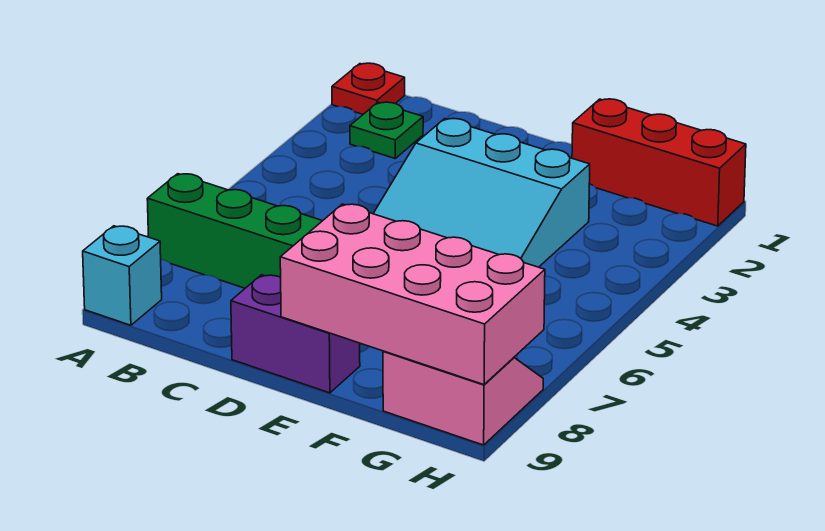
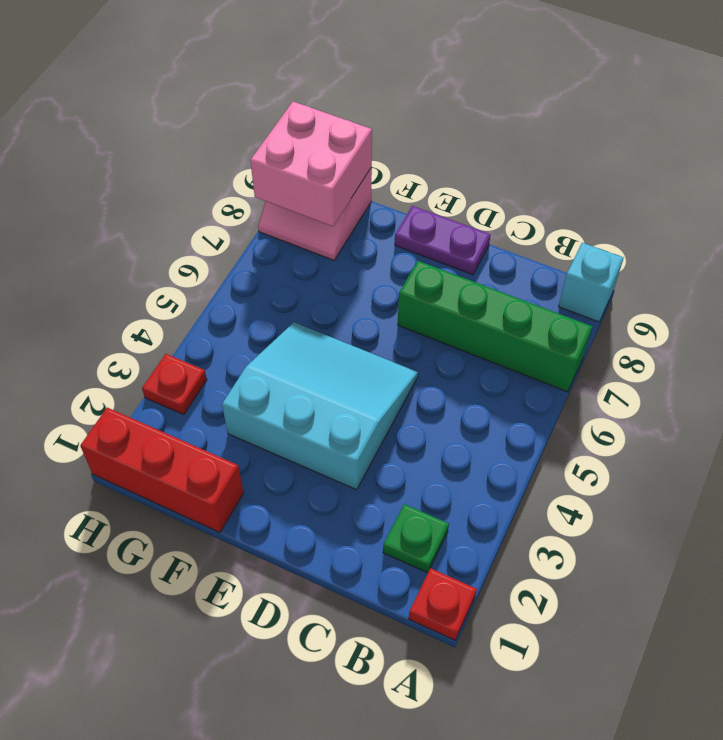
purple 1x2 brick [231,275,360,393] -> purple 1x2 plate [395,206,491,275]
pink 2x4 brick [280,204,545,385] -> pink 2x2 brick [250,102,372,226]
none -> red 1x1 plate [142,354,207,415]

